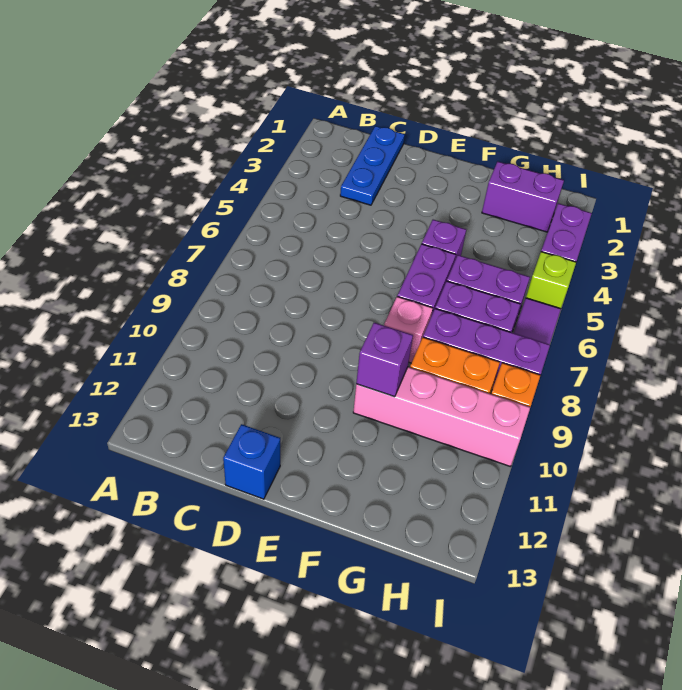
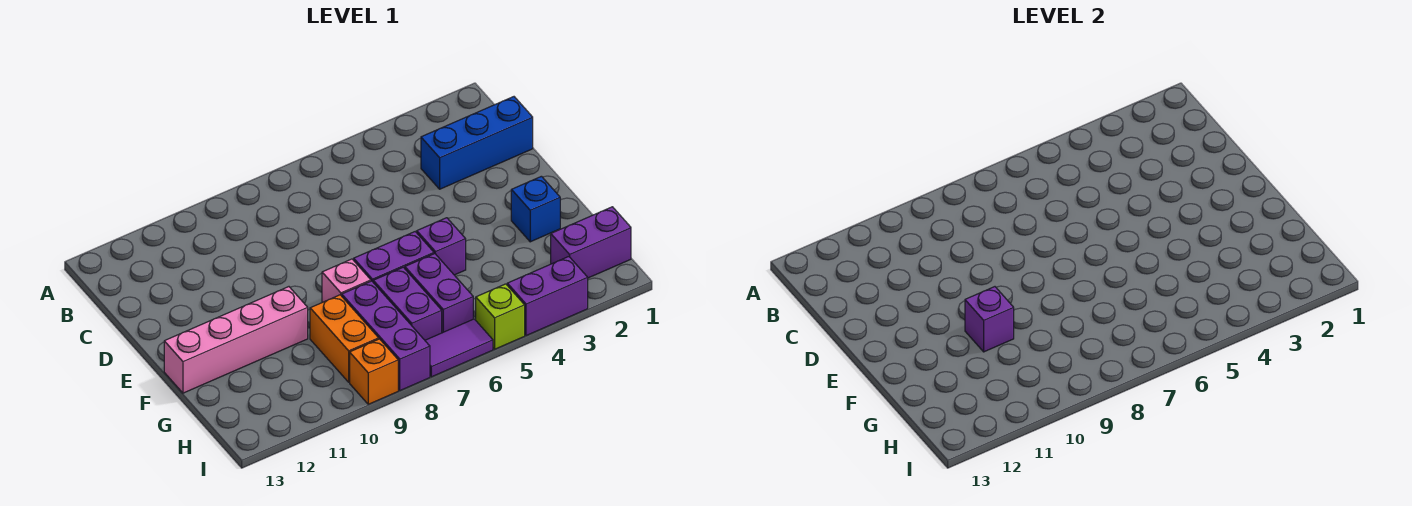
blue 1x3 plate [340,126,405,205] -> blue 1x3 brick [421,97,533,189]
blue 1x1 brick [223,424,280,499] -> blue 1x1 brick moved to [511,176,560,242]
pink 1x4 brick [353,367,530,467] -> pink 1x4 brick turned to [164,287,308,393]
purple 1x2 brick [482,162,564,232] -> purple 1x2 brick turned to [551,207,631,278]

